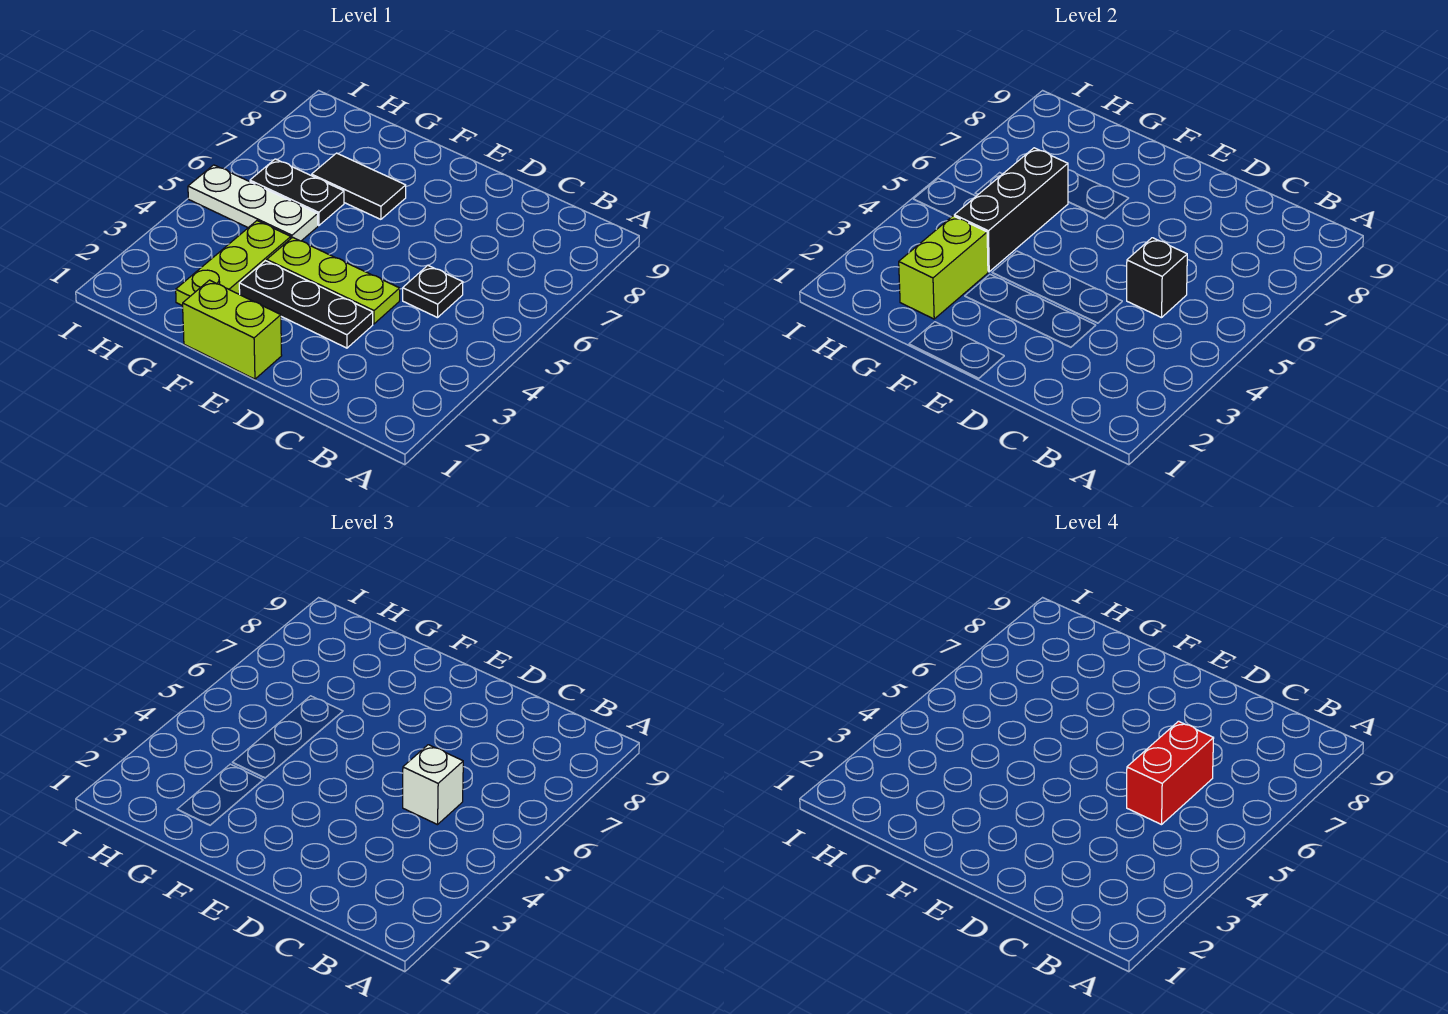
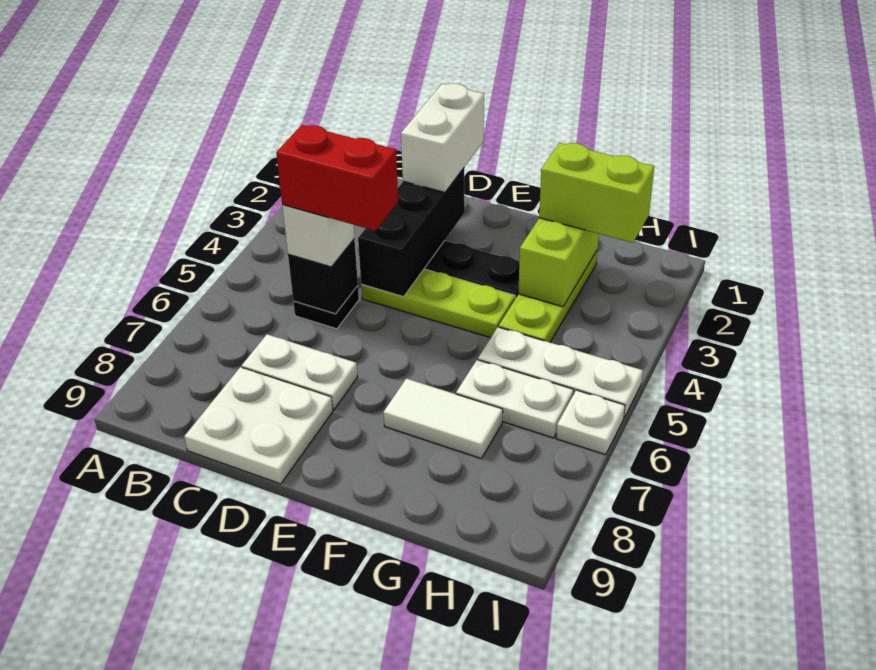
red 1x2 brick [1127,721,1214,825] -> red 1x2 brick turned to [276,125,398,231]
none -> white 1x2 plate [242,334,357,410]
none -> white 2x2 plate [184,367,333,484]
none -> white 1x2 brick [401,83,484,192]
lime 1x2 brick [183,280,282,379] -> lime 1x2 brick moved to [539,143,654,243]
black 1x2 tile [312,153,406,219] -> white 1x2 tile [383,379,503,459]
black 1x3 brick [954,148,1068,272] -> black 1x3 brick moved to [358,168,465,297]
black 1x2 plate [250,159,344,226] -> white 1x2 plate [456,360,574,438]
none -> white 1x1 plate [556,390,625,455]

